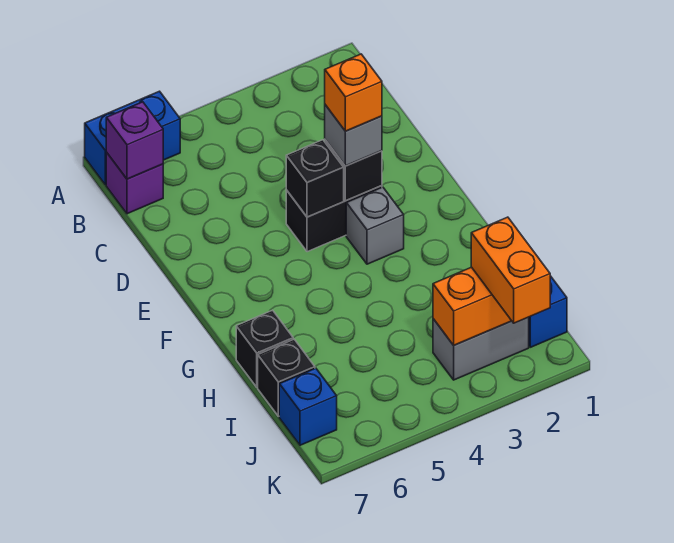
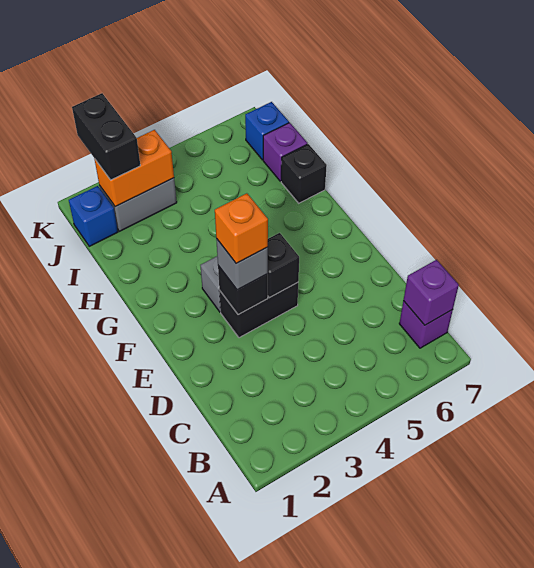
blue 1x2 brick [85,91,180,185] -> none
black 1x1 brick [258,339,315,416] -> purple 1x1 brick [263,123,307,181]
orange 1x2 brick [471,217,550,323] -> black 1x2 brick [72,93,140,180]

